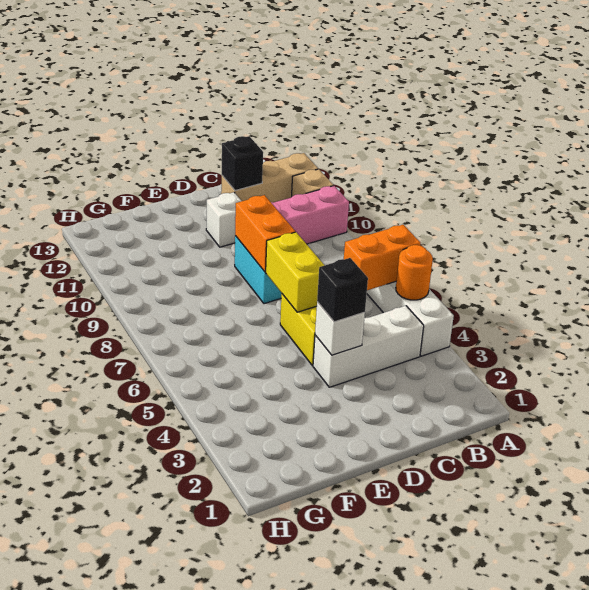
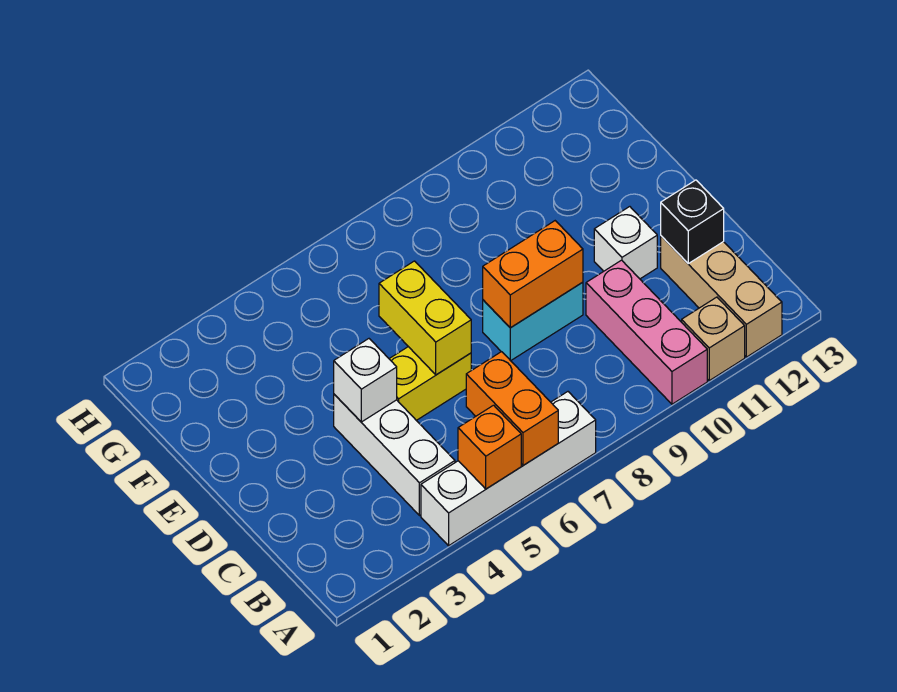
orange 1x1 round brick [396,245,433,300] -> orange 1x1 brick [458,405,521,489]
black 1x1 brick [317,258,368,322] -> none
yellow 1x2 brick [266,232,324,312] -> yellow 1x2 brick turned to [379,261,471,375]

